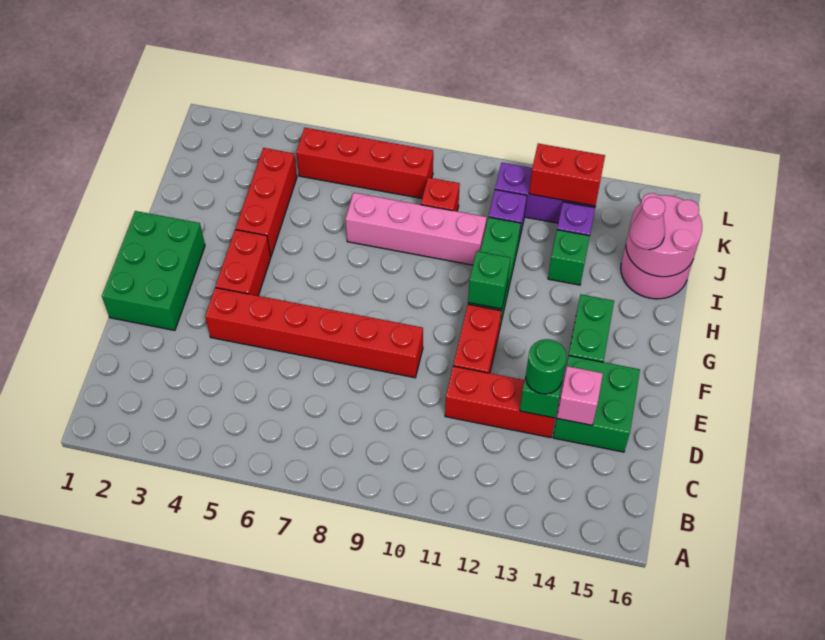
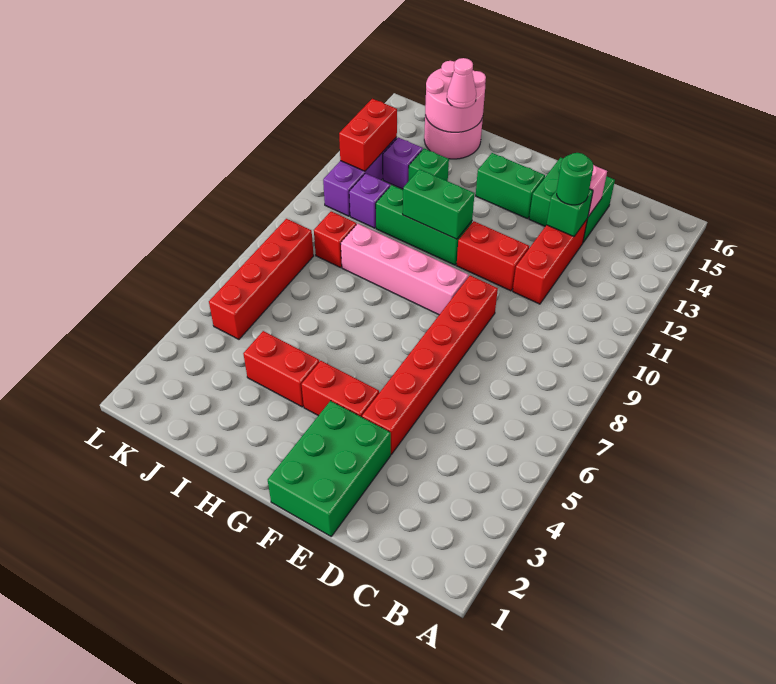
green 2x3 brick [102,211,205,330] -> green 2x3 brick turned to [268,401,391,536]
green 1x1 brick [468,251,511,309] -> green 1x2 brick [403,169,475,239]
red 1x3 brick [236,148,297,257] -> red 1x2 brick [243,331,319,407]
pink 1x4 brick [346,193,487,265] -> pink 1x4 brick turned to [341,224,468,315]

